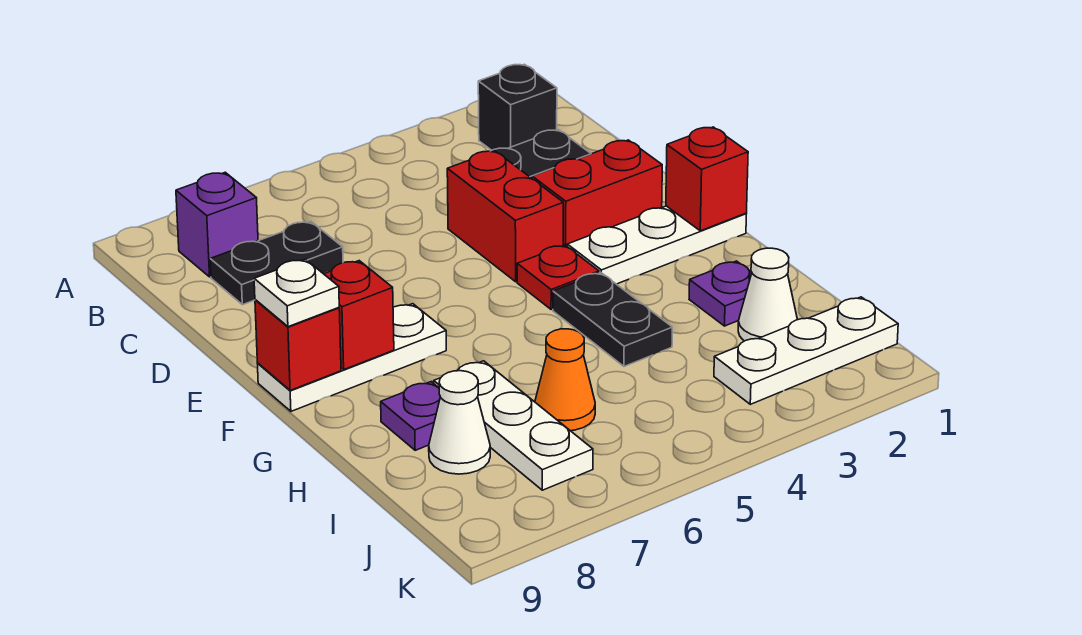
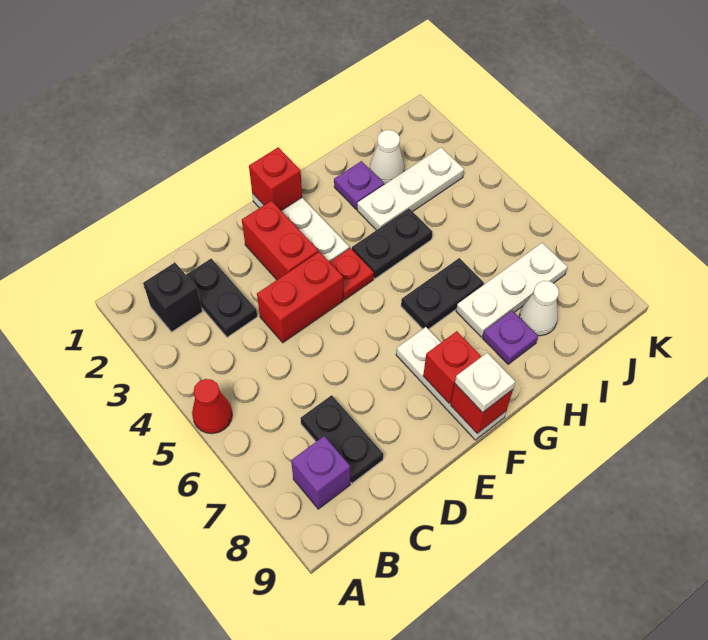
none -> red 1x1 cone [192,379,232,434]
none -> black 1x2 plate [401,258,484,329]
orange 1x1 cone [535,329,595,431] -> none
white 1x3 plate [714,297,898,404] -> white 1x3 plate turned to [357,148,464,230]

